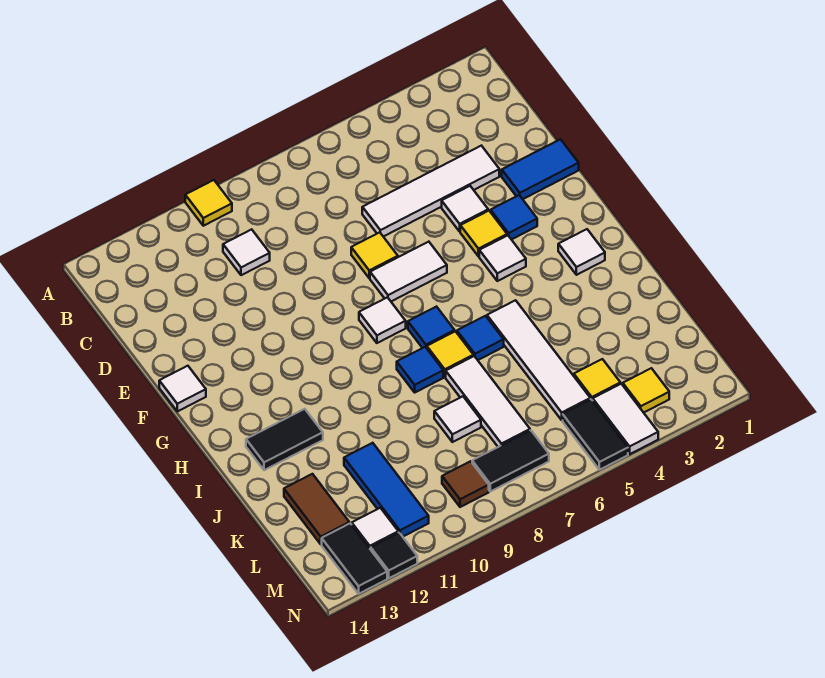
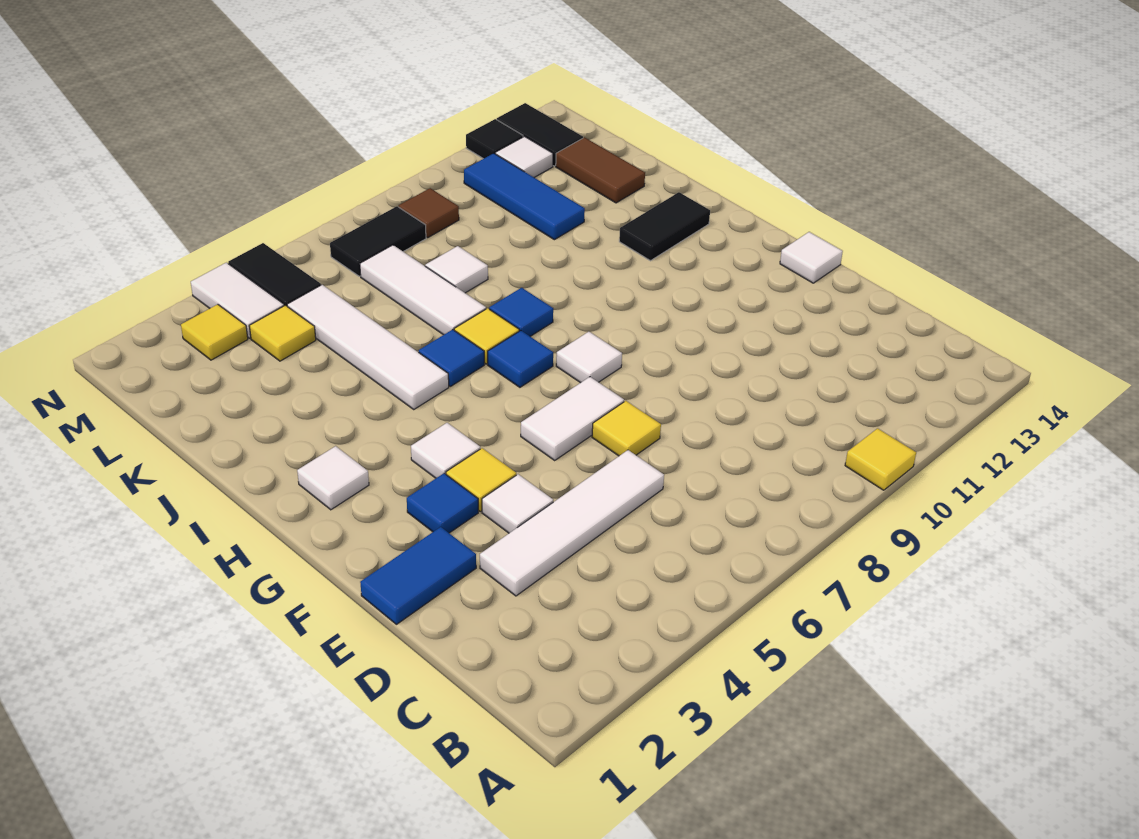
white 1x1 tile [223,229,270,275] -> none

